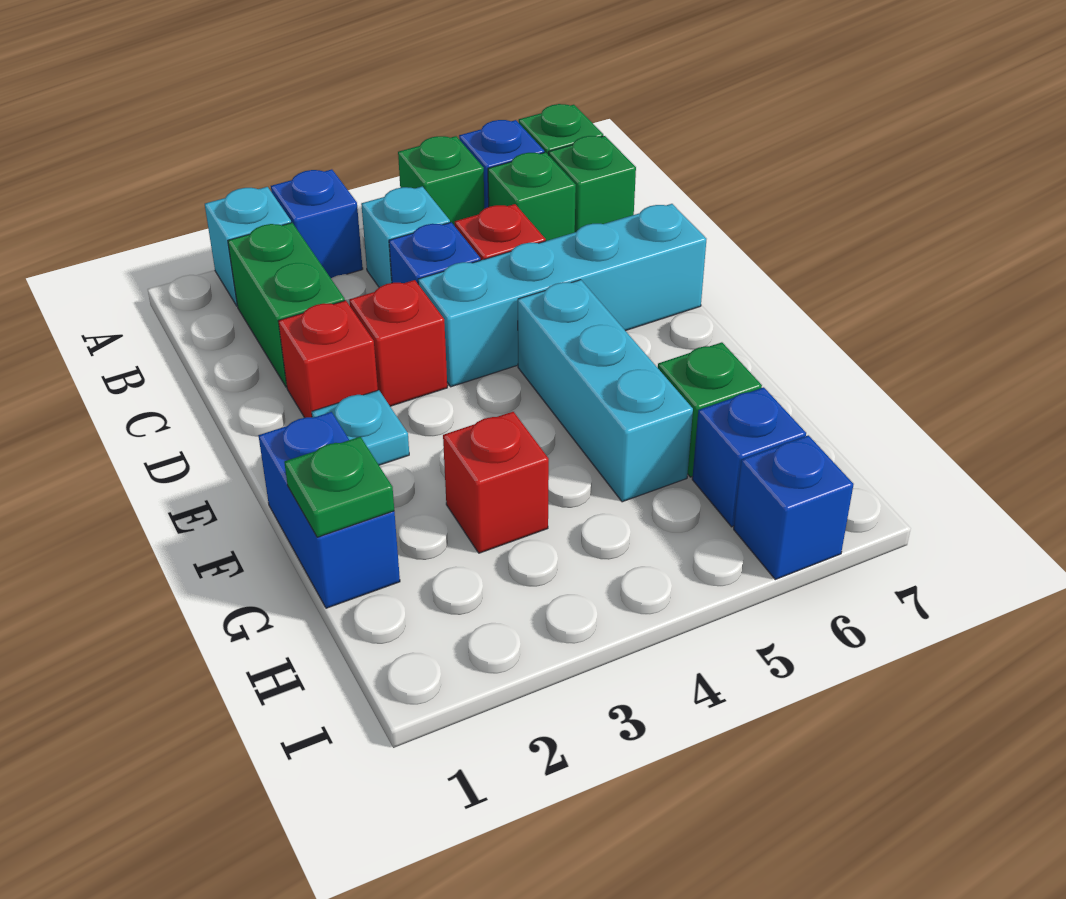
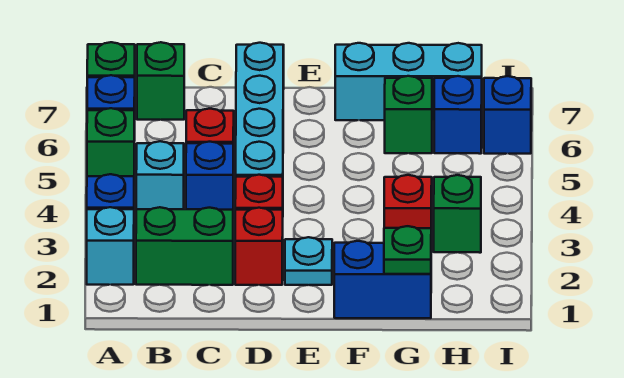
green 1x1 brick [488,152,576,241] -> green 1x1 brick moved to [434,175,481,253]
cyan 1x3 brick [518,280,693,502] -> cyan 1x3 brick moved to [335,43,482,120]

